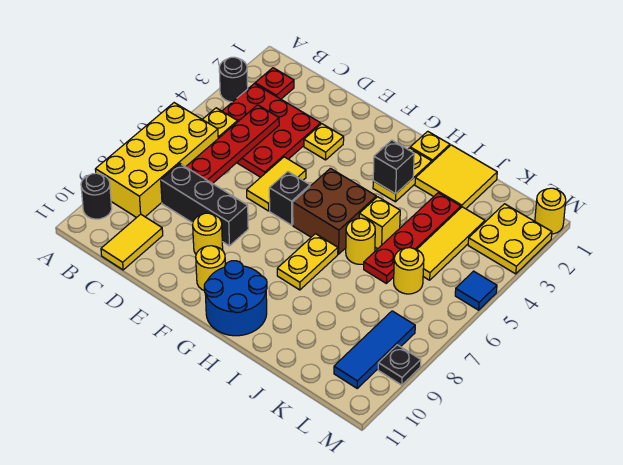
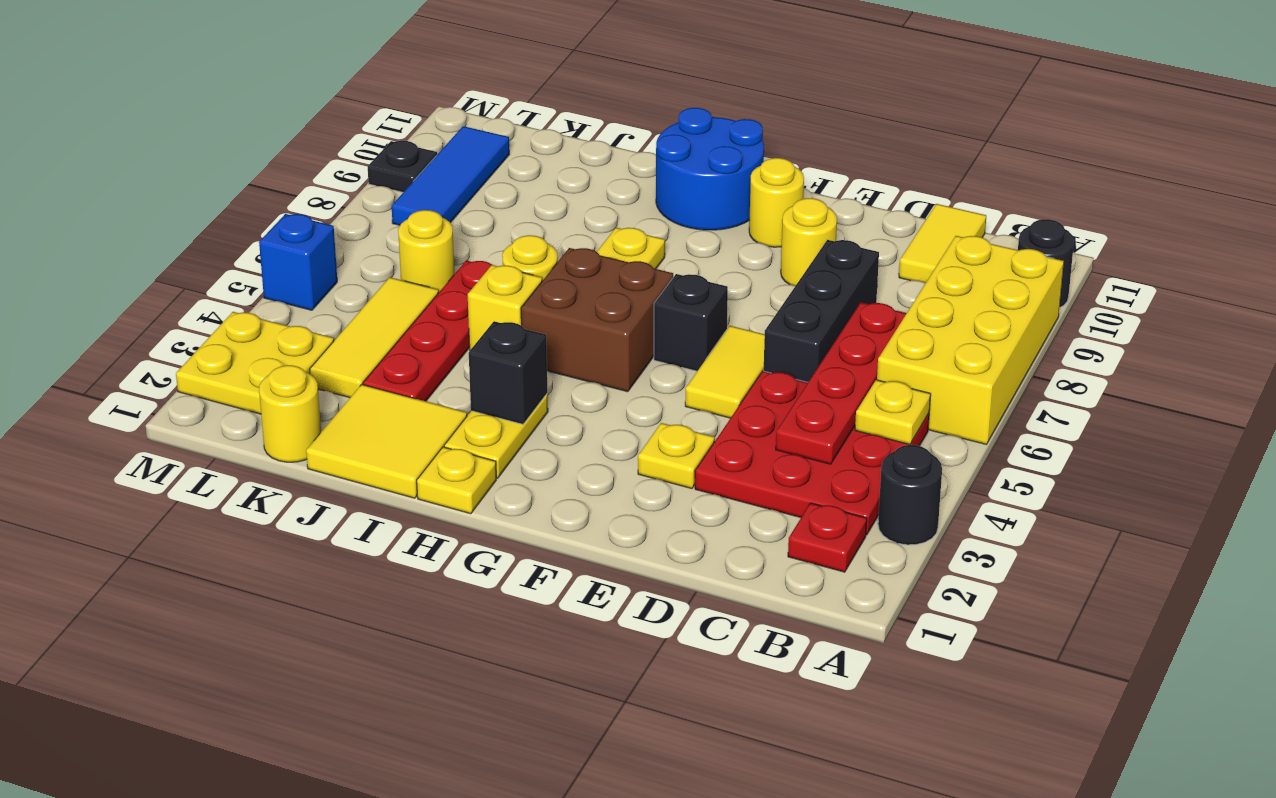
black 1x3 brick [161,164,248,246] -> black 1x3 brick turned to [764,240,879,382]
yellow 1x1 round brick [535,188,566,234] -> yellow 1x1 round brick moved to [259,365,321,462]
blue 1x1 tile [455,271,497,310] -> blue 1x1 brick [259,214,337,310]

